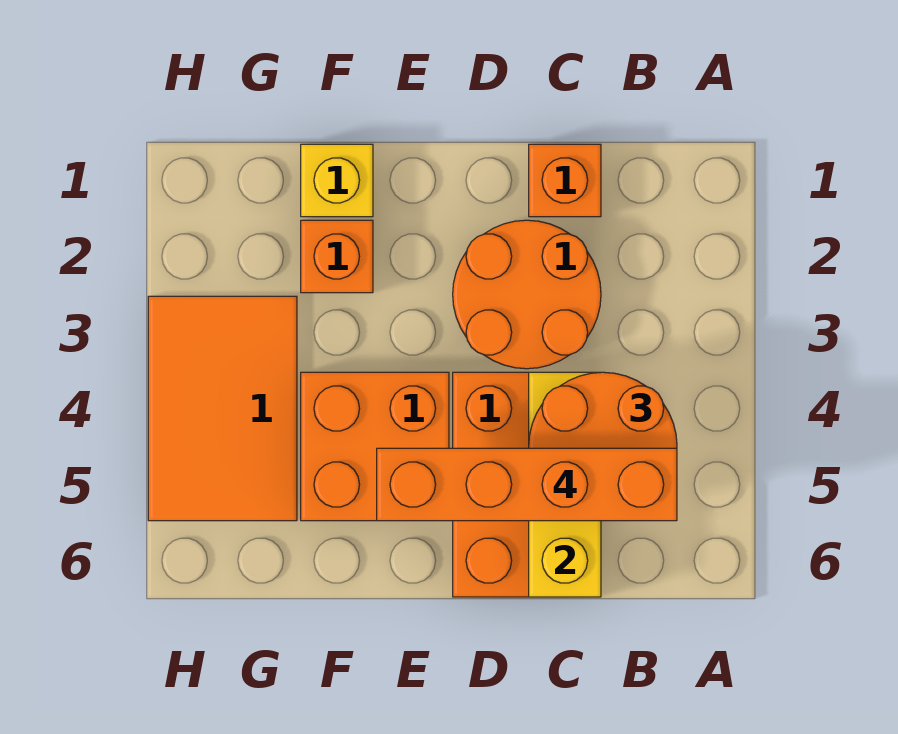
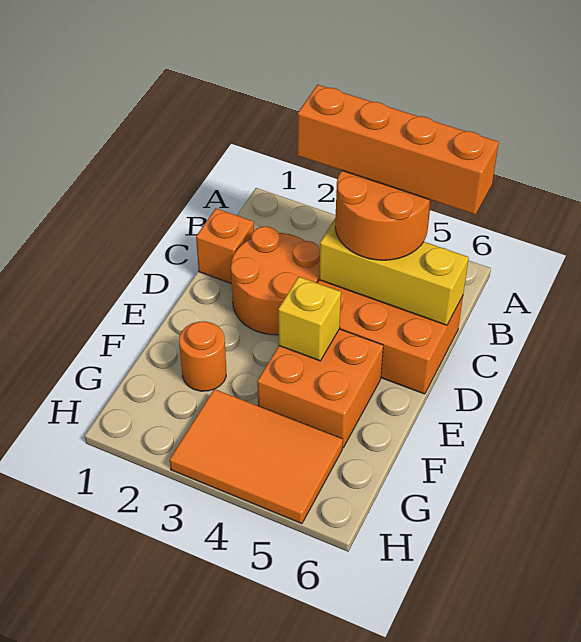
orange 1x4 brick [377,448,677,521] -> orange 1x4 brick turned to [297,85,499,215]
yellow 1x1 brick [301,144,373,217] -> yellow 1x1 brick moved to [278,277,341,361]
orange 1x1 brick [301,220,373,293] -> orange 1x1 round brick [179,321,226,391]

